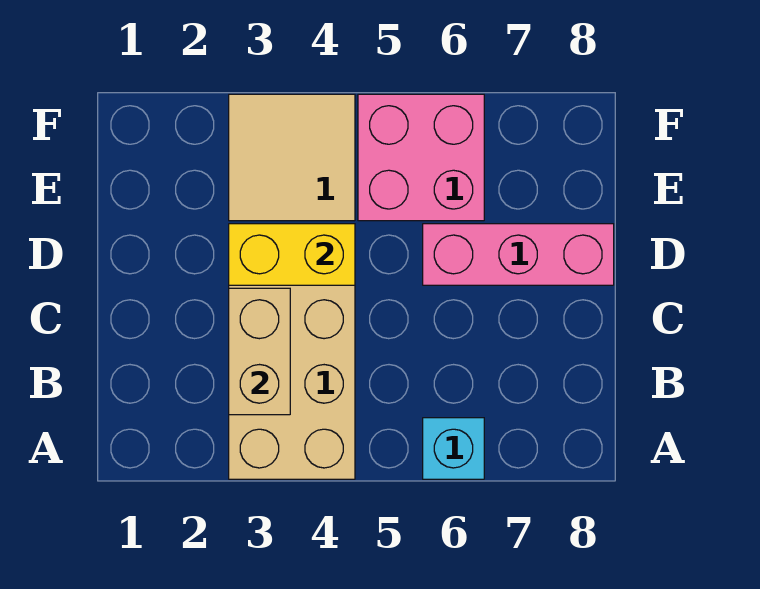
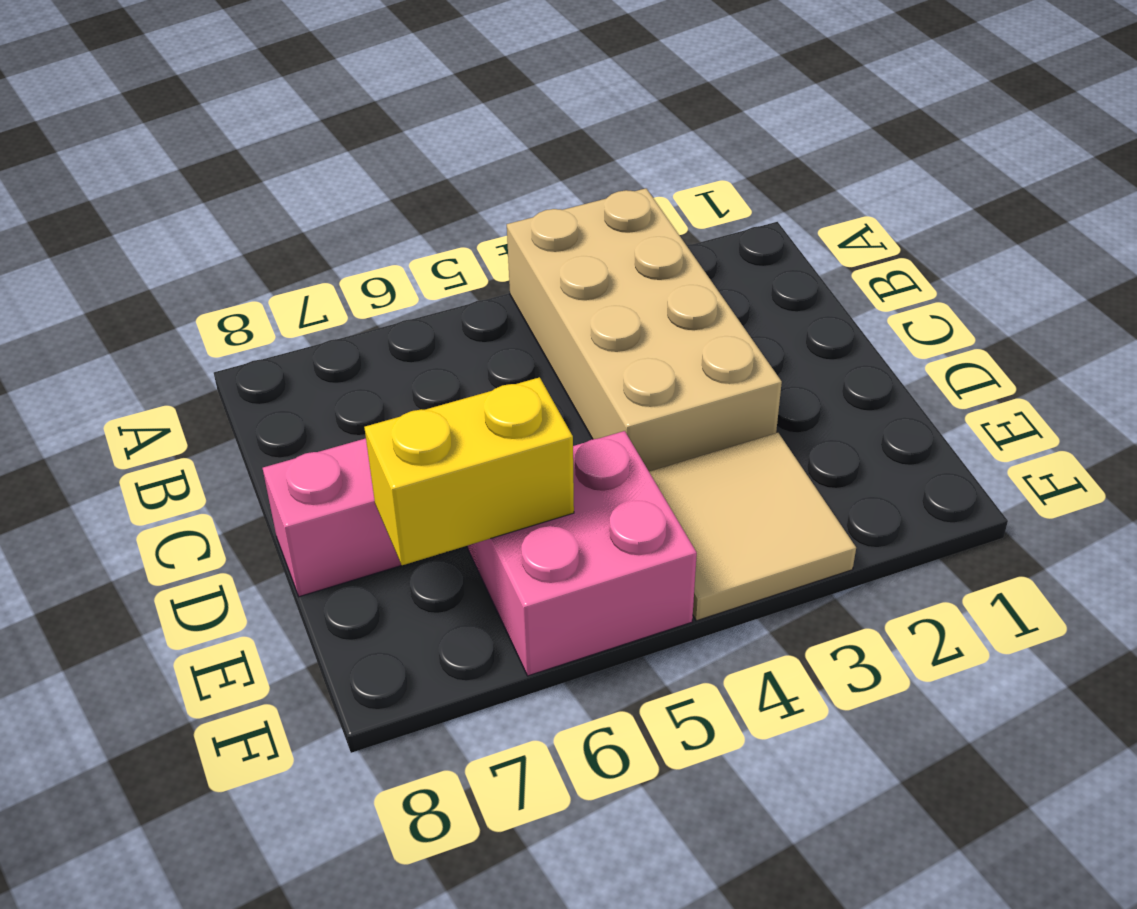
cyan 1x1 brick [423,418,484,479] -> none
tan 1x2 brick [229,288,290,415] -> none
yellow 1x2 brick [229,224,355,285] -> yellow 1x2 brick moved to [364,377,574,565]

